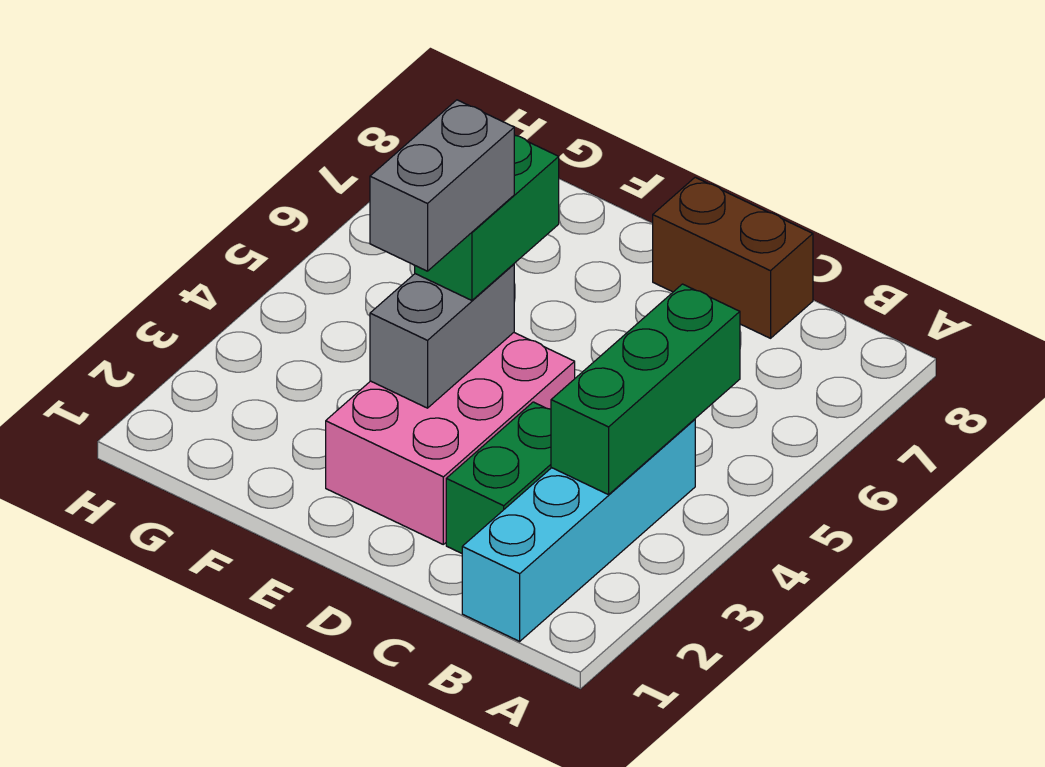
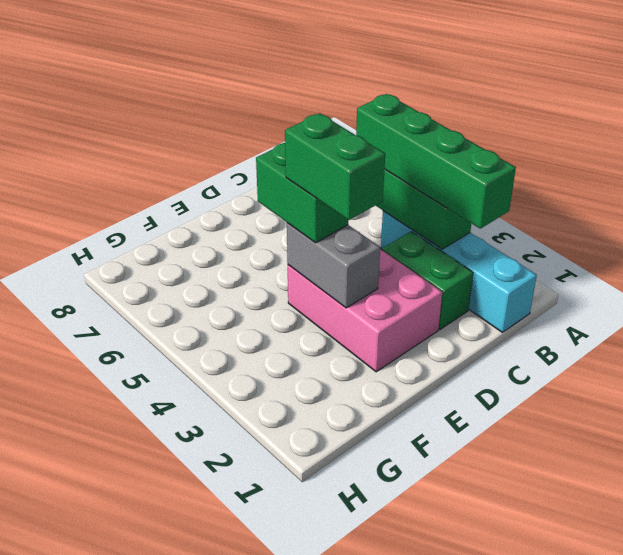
none -> green 1x4 brick [356,94,516,229]
brown 1x2 brick [653,177,813,338] -> none
grey 1x2 brick [370,100,514,271] -> green 1x2 brick [285,113,385,220]

